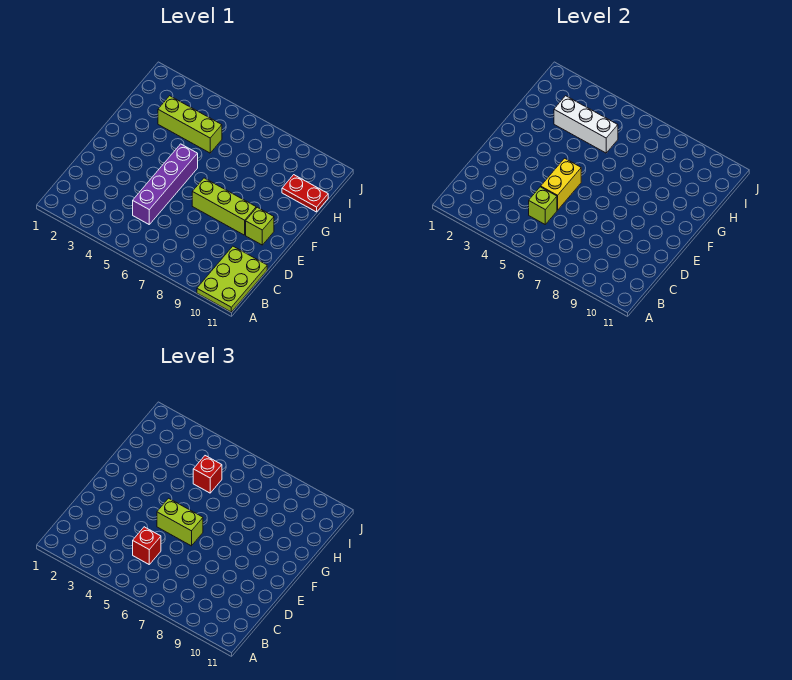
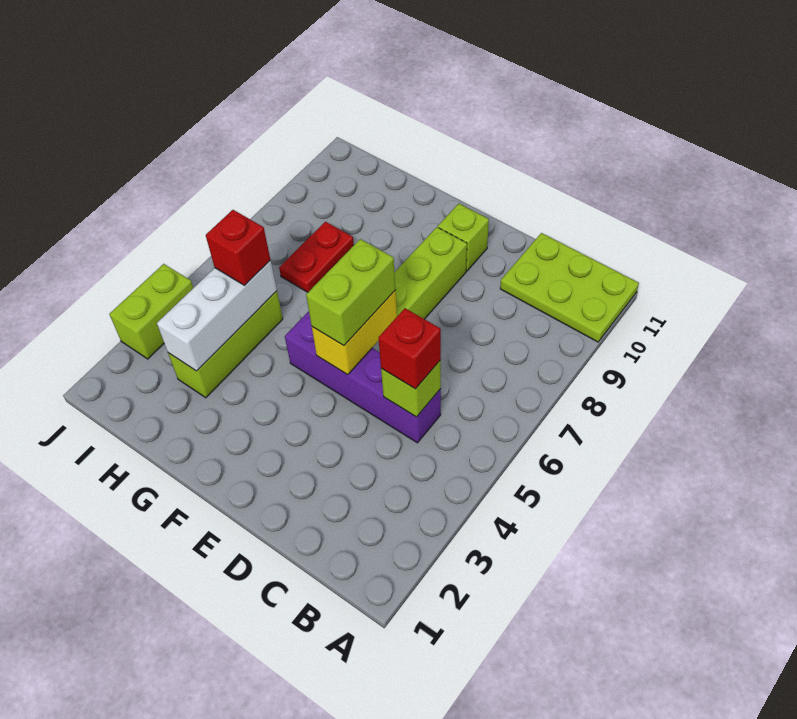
yellow 1x2 brick [541,158,581,210] -> yellow 1x2 brick turned to [312,290,397,375]
red 1x2 plate [282,175,328,212] -> red 1x2 plate moved to [279,222,354,292]
none -> lime 1x2 brick [109,264,193,359]

